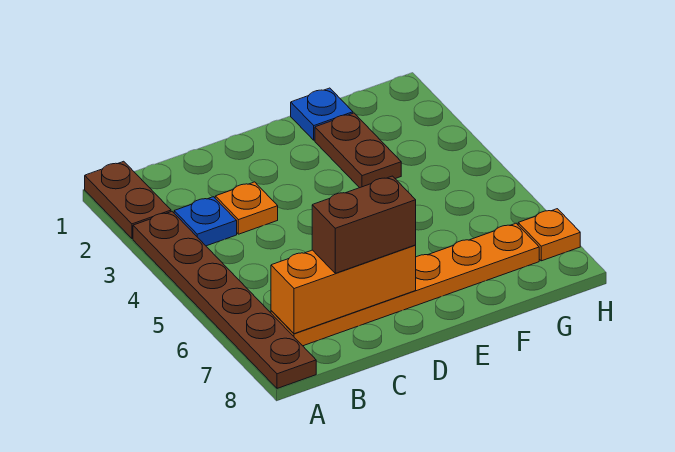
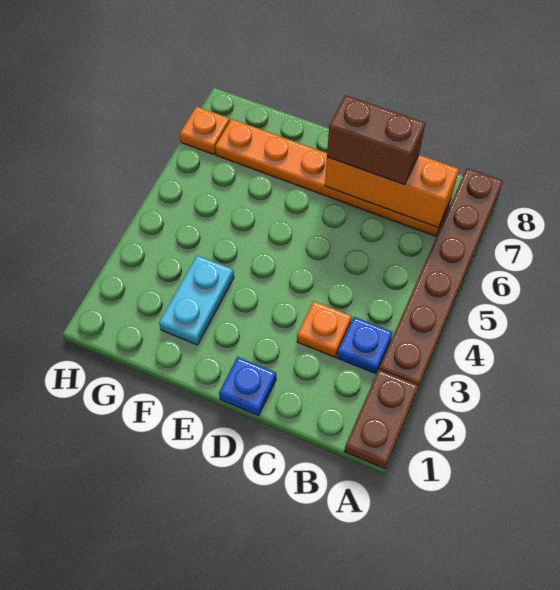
blue 1x1 plate [291,88,353,140] -> blue 1x1 plate moved to [219,357,276,415]
brown 1x2 plate [315,113,401,188] -> cyan 1x2 plate [159,255,234,345]

